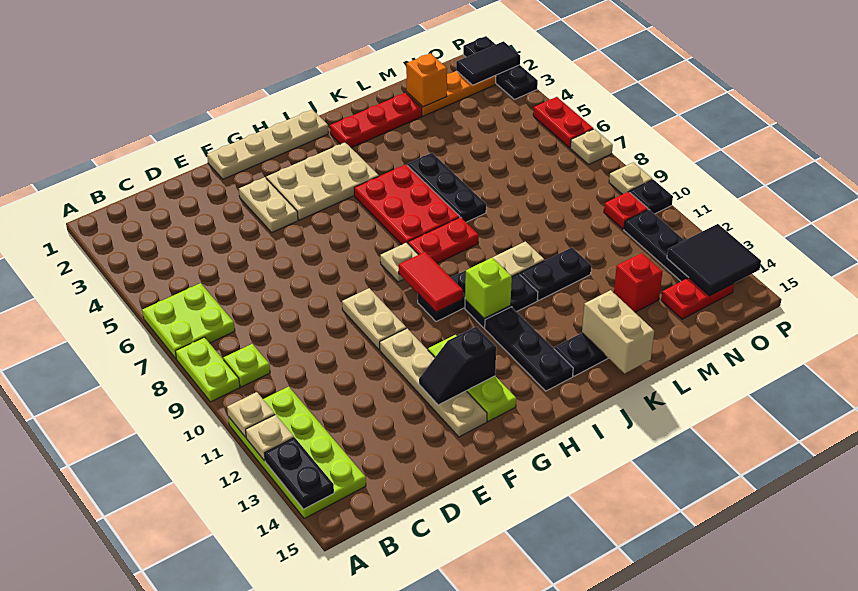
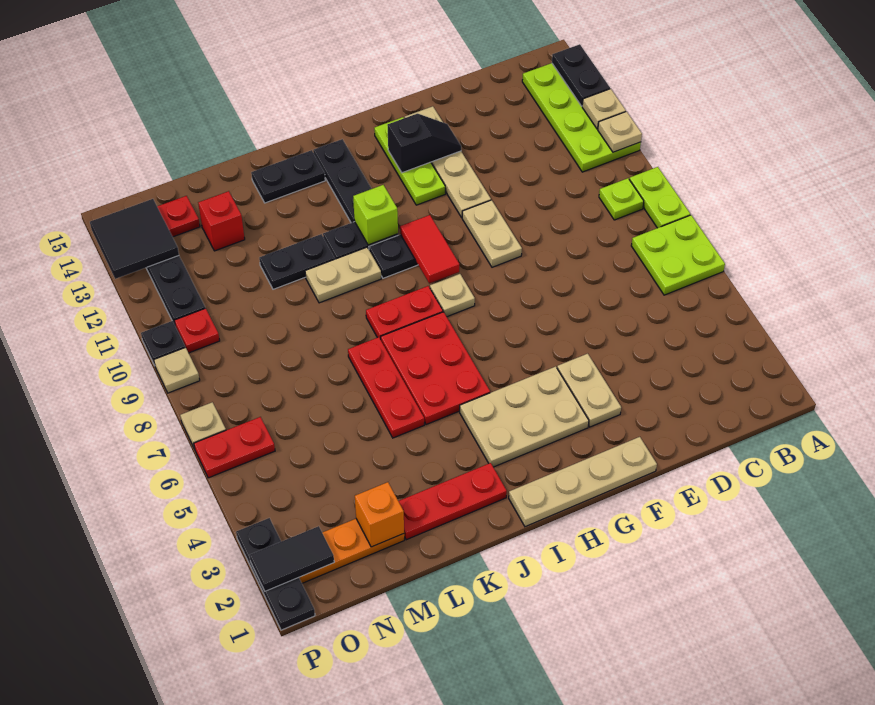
black 1x3 plate [407,153,486,222] -> red 1x3 plate [348,337,424,438]
tan 1x2 brick [582,290,654,373] -> none
red 1x2 plate [533,97,593,148] -> red 1x2 plate turned to [194,417,275,478]

